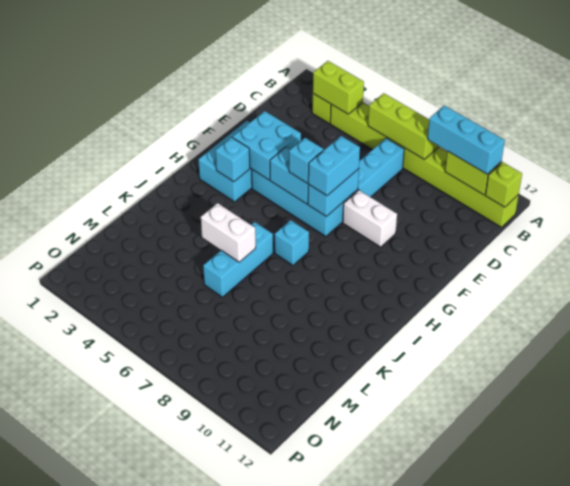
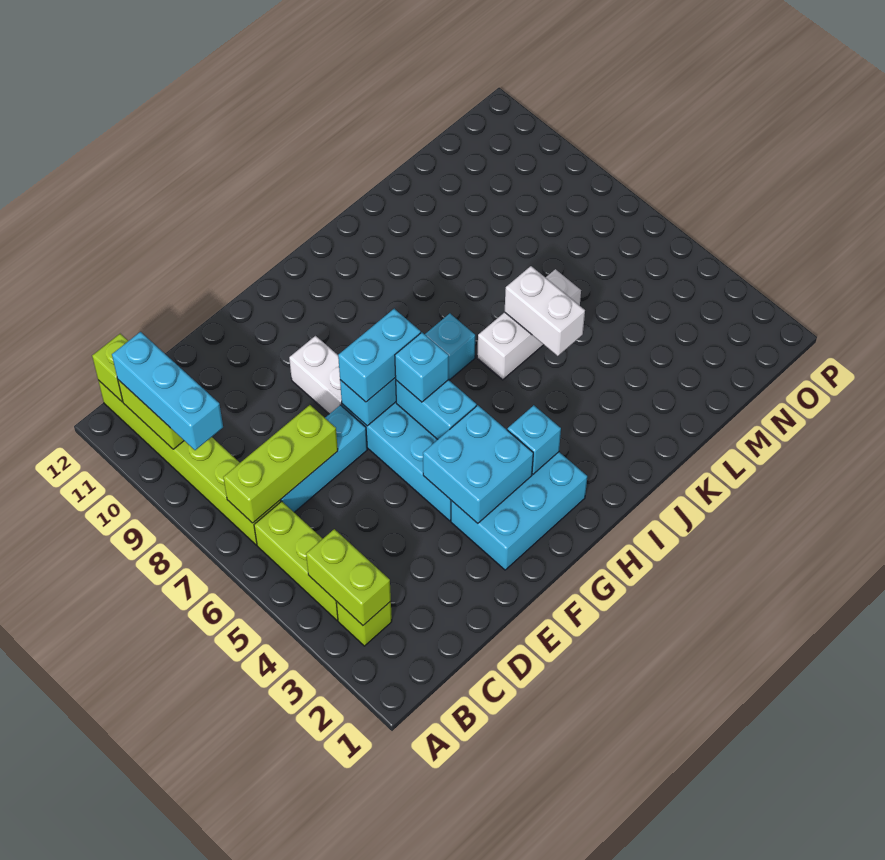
lime 1x3 brick [368,93,439,160] -> lime 1x3 brick turned to [223,405,338,523]
cyan 1x3 brick [203,222,273,297] -> white 1x3 brick [477,269,581,380]

